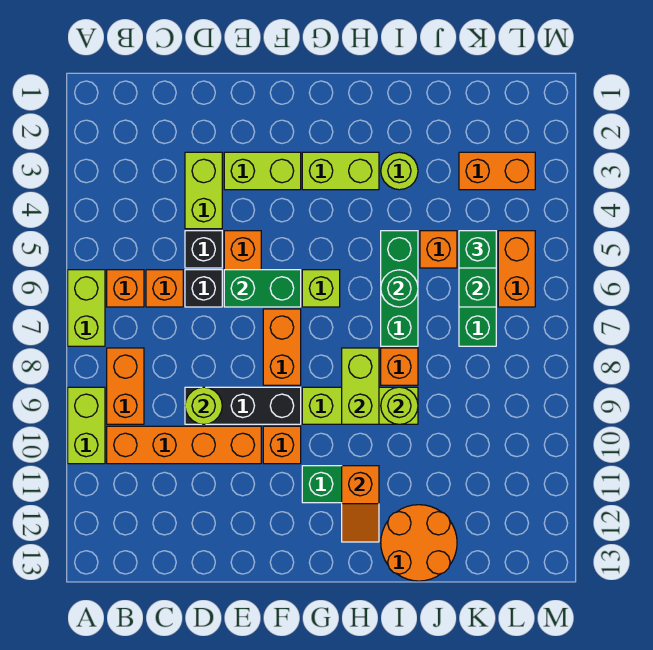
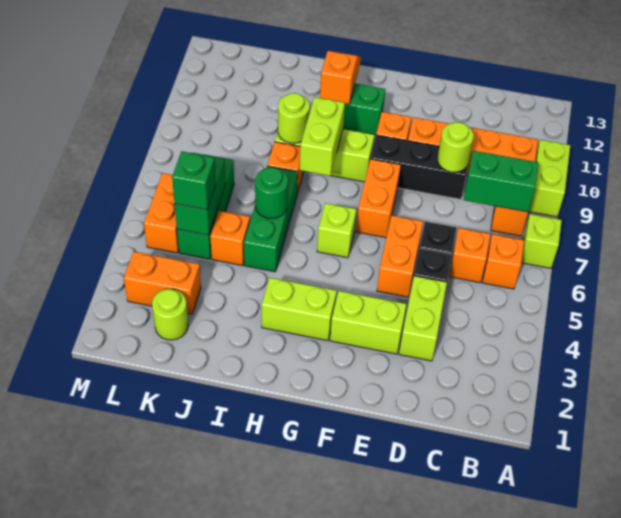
lime 1x2 brick [68,270,105,346] -> lime 1x1 brick [521,214,562,268]
green 1x2 brick [224,270,301,307] -> green 1x2 brick moved to [463,151,539,212]
lime 1x1 round brick [381,152,418,190] -> lime 1x1 round brick moved to [152,289,188,340]
orange 2x2 round brick [381,505,457,581] -> none

